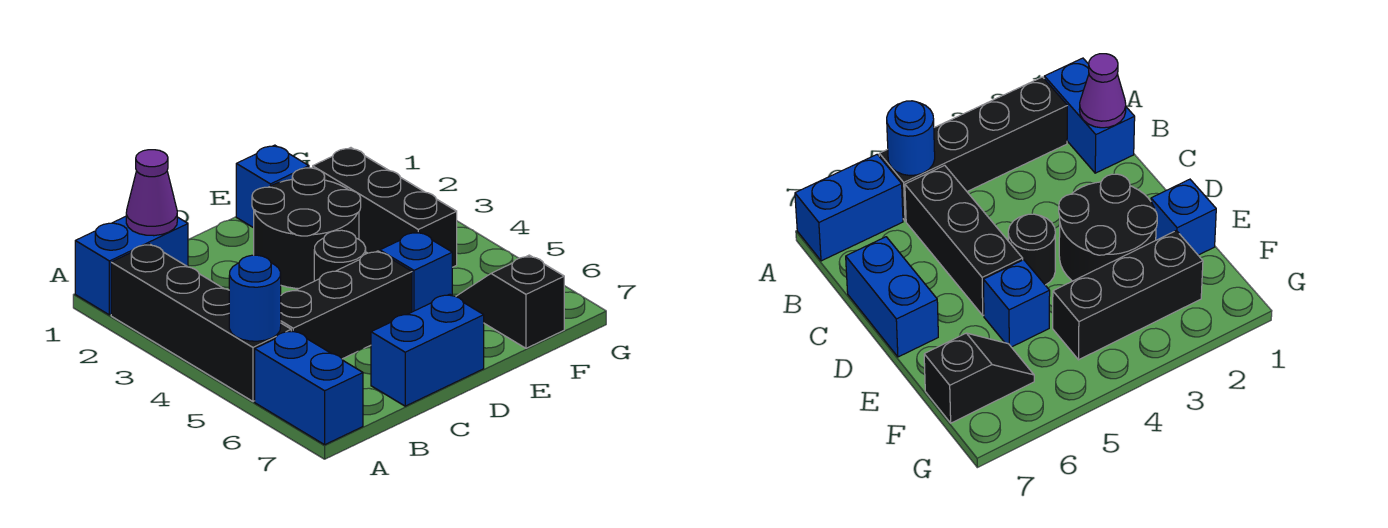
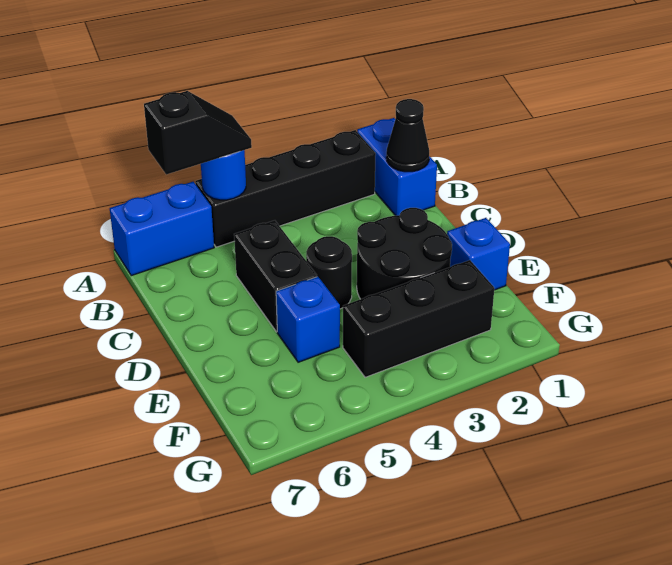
purple 1x1 cone [126,150,177,236] -> black 1x1 cone [386,99,429,172]
black 1x3 brick [281,251,412,359] -> black 1x2 brick [234,220,317,332]
blue 1x2 brick [371,294,484,406] -> none
black 1x2 slope [456,255,564,348] -> black 1x2 slope moved to [144,91,252,175]

